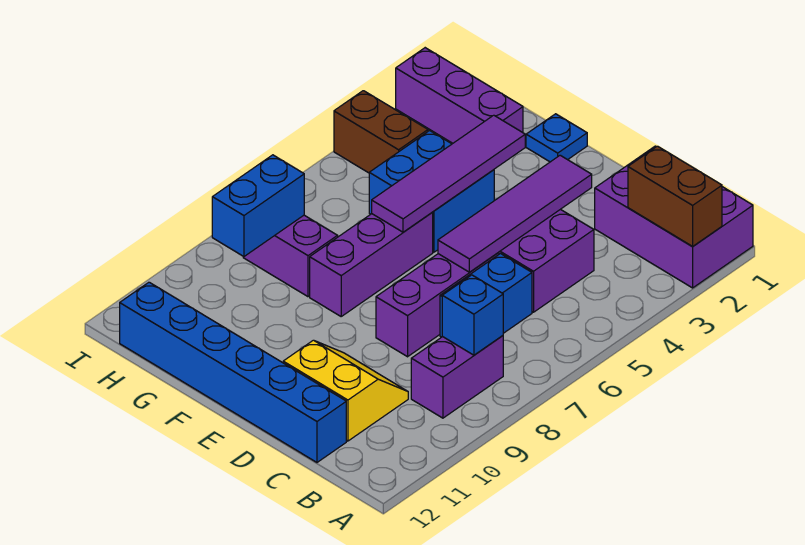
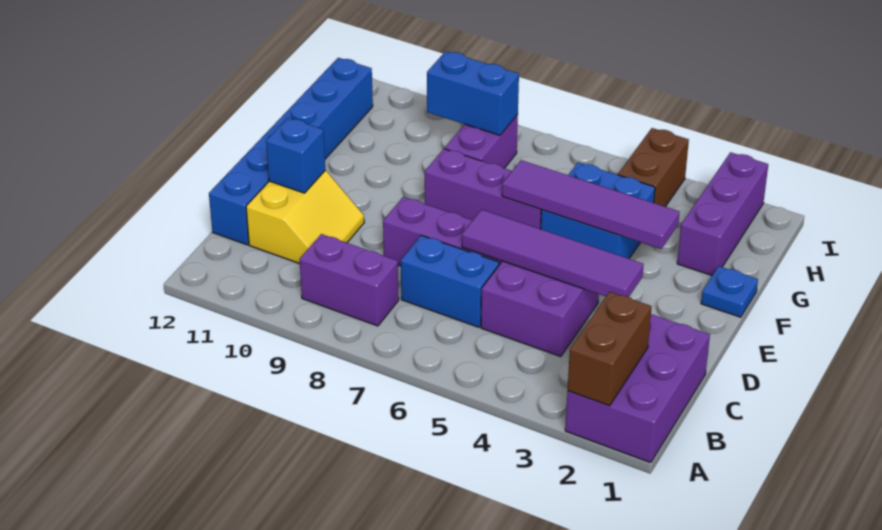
blue 1x1 brick [442,275,503,355] -> blue 1x1 brick moved to [266,118,325,193]

